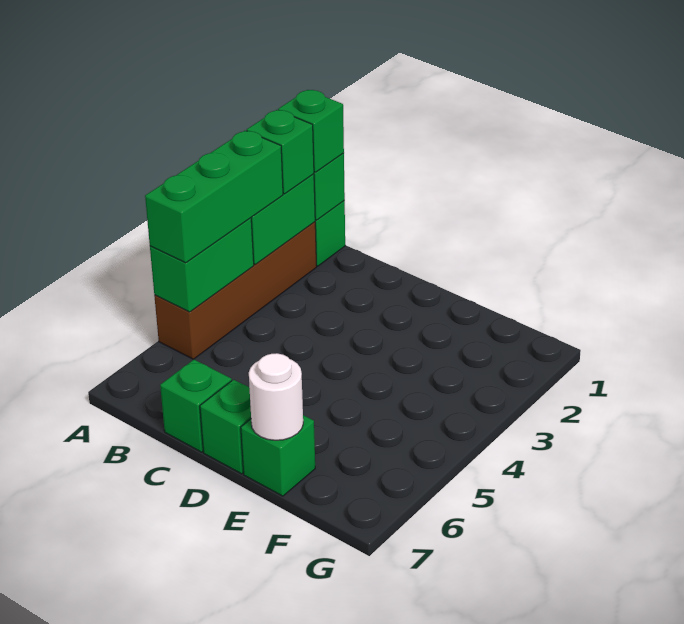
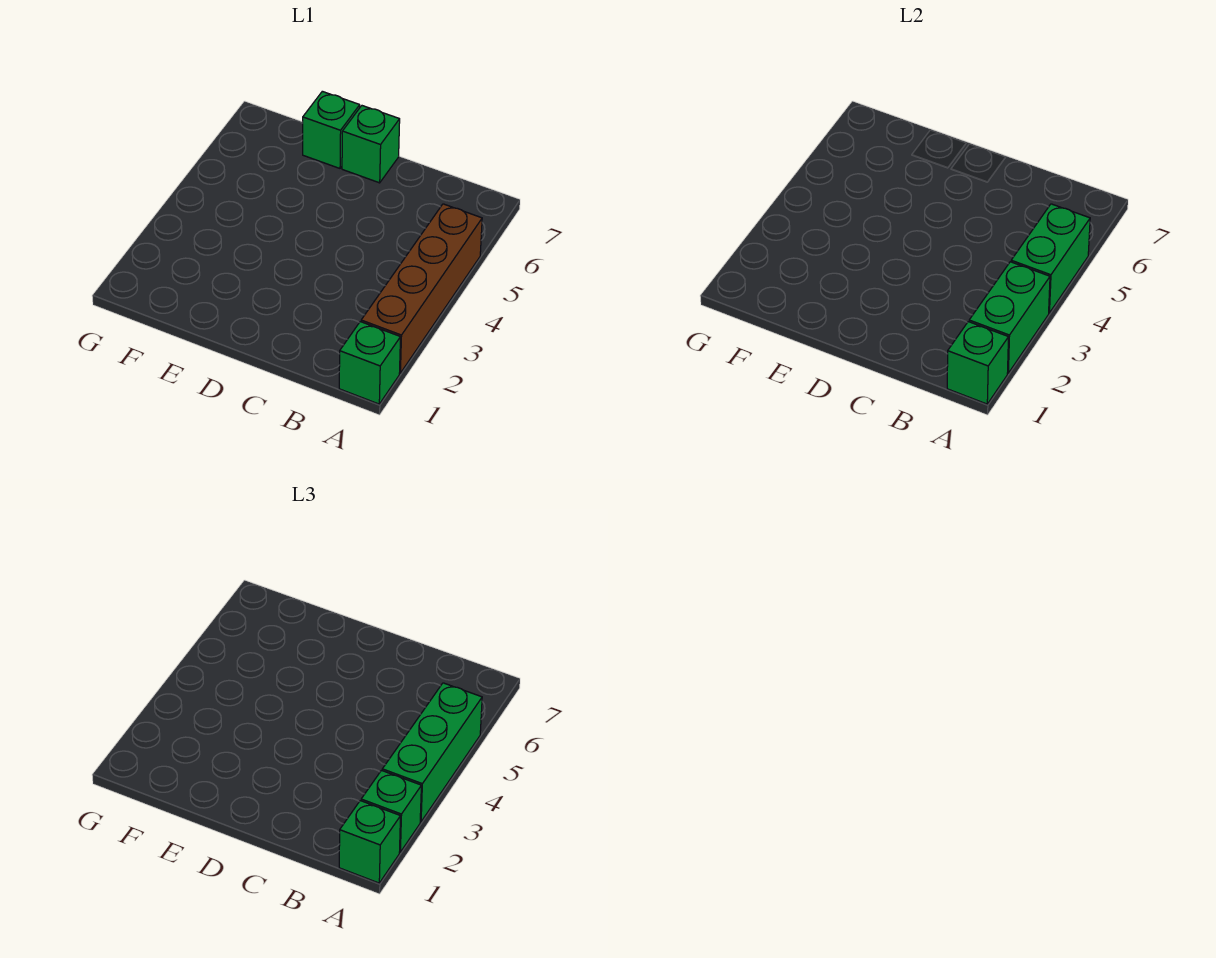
green 1x1 brick [160,360,232,452] -> none
white 1x1 round brick [249,353,303,440] -> none

